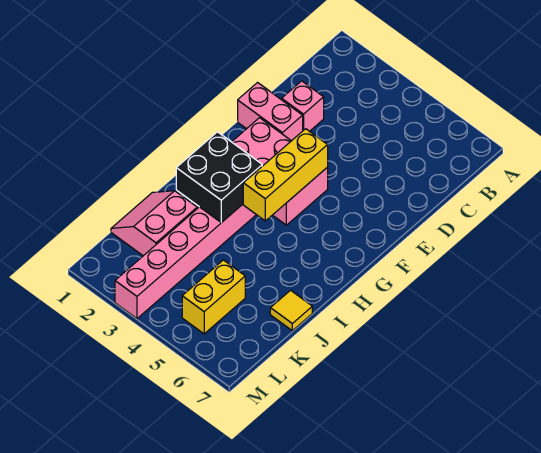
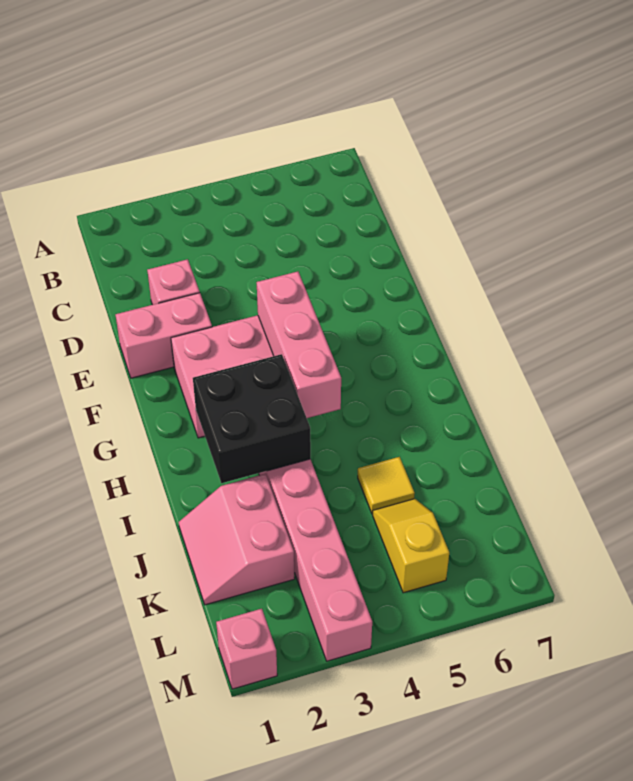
yellow 1x3 brick [243,129,328,221] -> pink 1x3 brick [257,272,341,418]
yellow 1x1 tile [270,290,312,331] -> yellow 1x1 tile moved to [358,457,415,514]
yellow 1x2 brick [182,260,245,334] -> yellow 1x2 slope [373,499,449,593]
none -> pink 1x1 brick [216,609,277,689]

